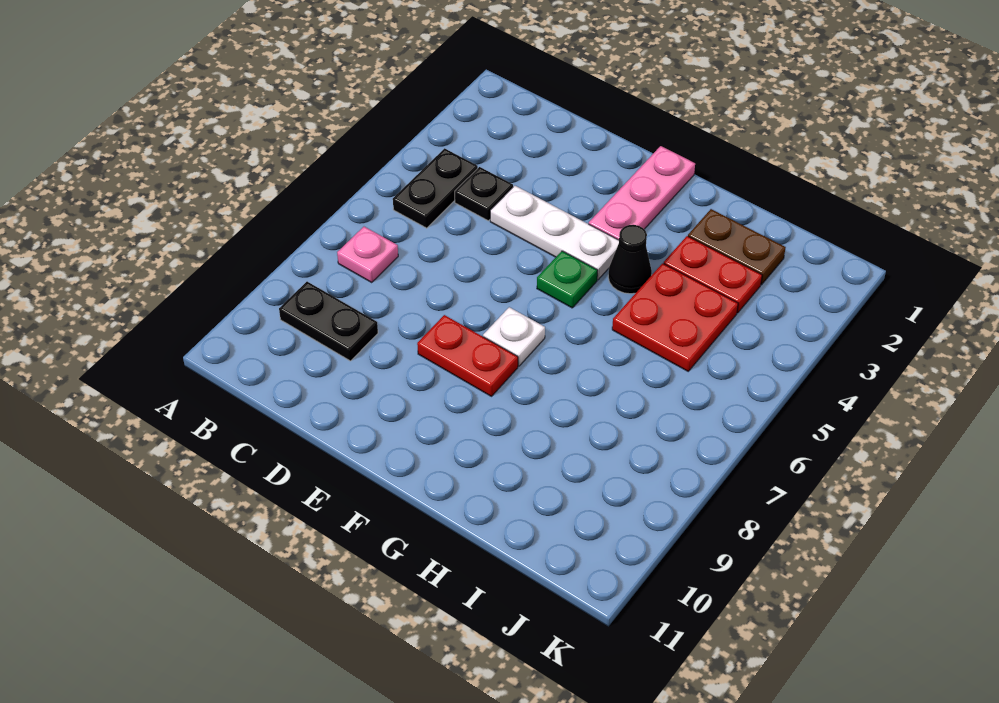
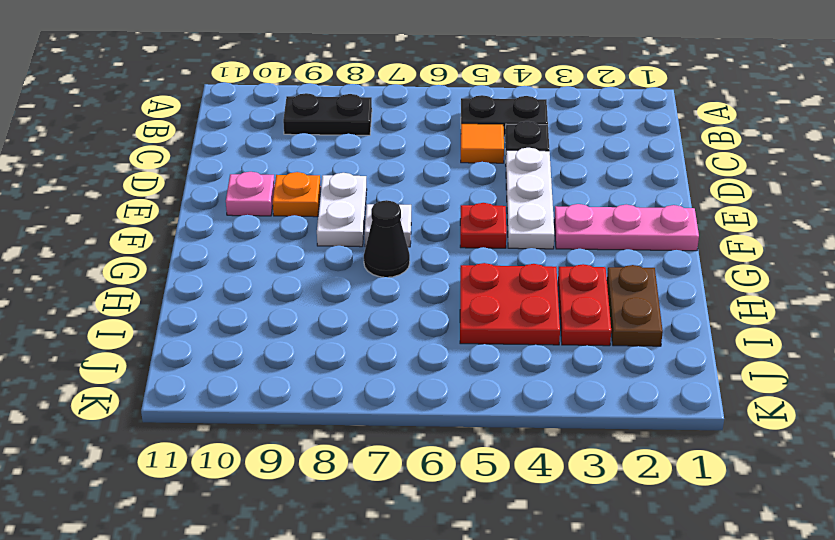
pink 1x1 plate [337,227,398,283] -> pink 1x1 plate moved to [226,172,275,216]
black 1x2 plate [279,282,378,361] -> black 1x2 plate turned to [283,93,372,135]
none -> orange 1x1 tile [461,124,504,163]
red 1x2 plate [417,315,518,396] -> white 1x2 plate [317,173,367,247]
none -> orange 1x1 plate [273,172,321,217]
green 1x1 plate [537,251,598,308] -> red 1x1 plate [460,203,506,248]
black 1x1 cone [608,225,652,294] -> black 1x1 cone moved to [364,200,410,277]

